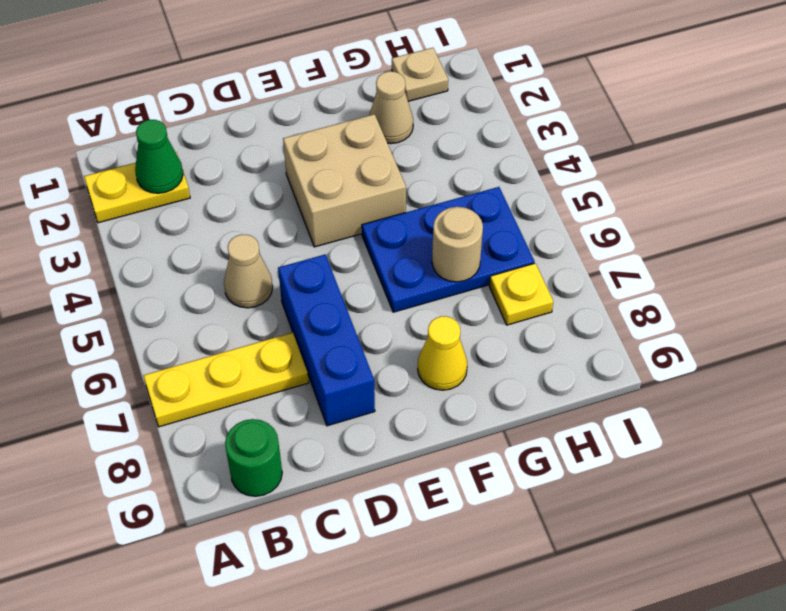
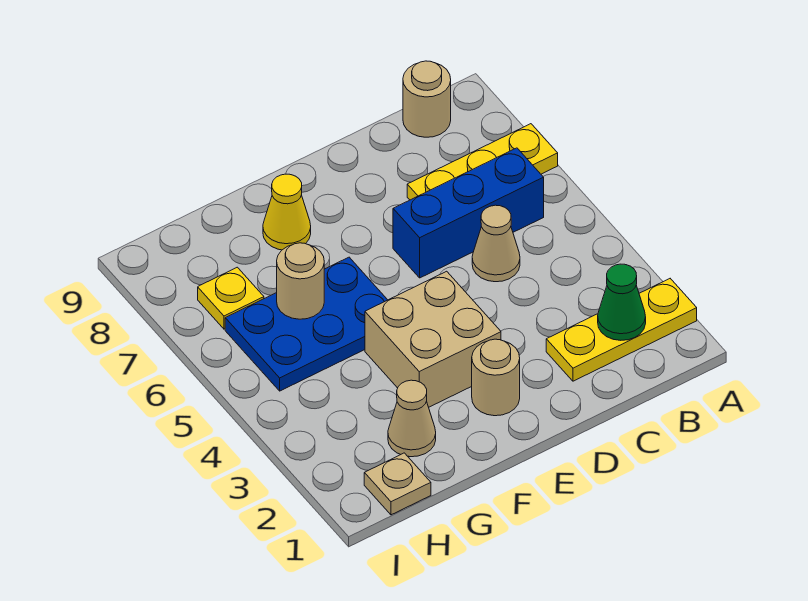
yellow 1x2 plate [84,152,190,223] -> yellow 1x3 plate [546,279,697,381]
green 1x1 round brick [225,419,282,496] -> tan 1x1 round brick [403,61,451,137]
blue 1x3 brick [278,255,375,426] -> blue 1x3 brick turned to [393,148,544,278]
none -> tan 1x1 round brick [472,339,520,416]

